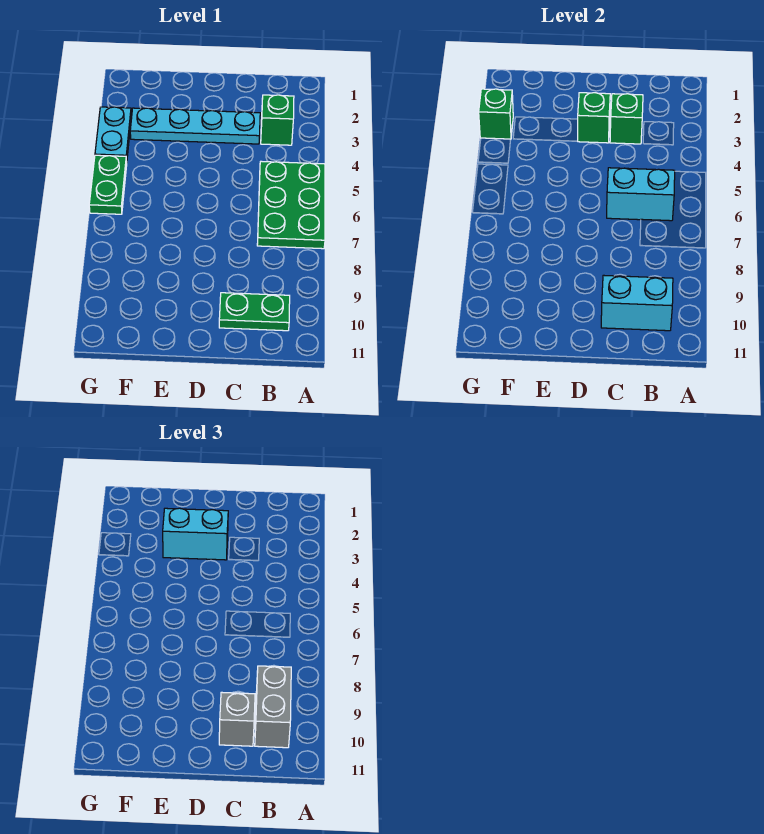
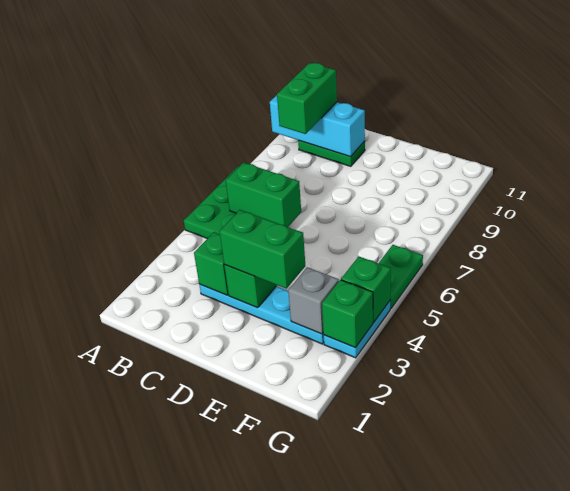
green 1x1 brick [261,95,294,145] -> green 1x1 brick moved to [341,257,391,322]
cyan 1x2 brick [607,168,675,221] -> green 1x2 brick [226,162,301,227]
grey 1x2 brick [255,666,291,748] -> green 1x2 brick [277,63,337,134]
cyan 1x2 brick [601,275,673,331] -> cyan 1x3 brick [270,95,365,157]
grey 1x1 brick [219,692,255,746] -> grey 1x1 brick moved to [288,267,339,334]
cyan 1x2 brick [163,508,228,560] -> green 1x2 brick [219,210,305,289]

